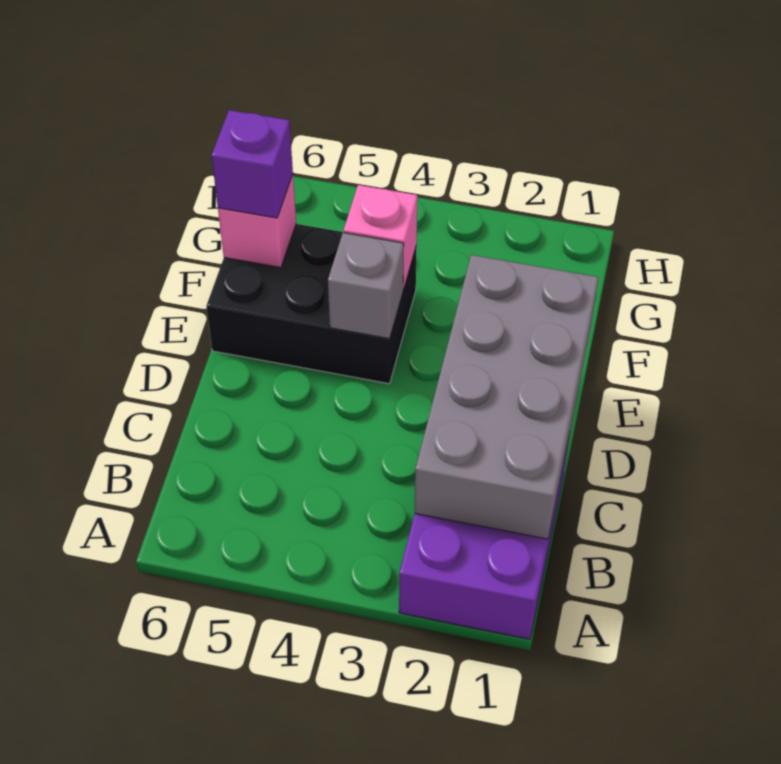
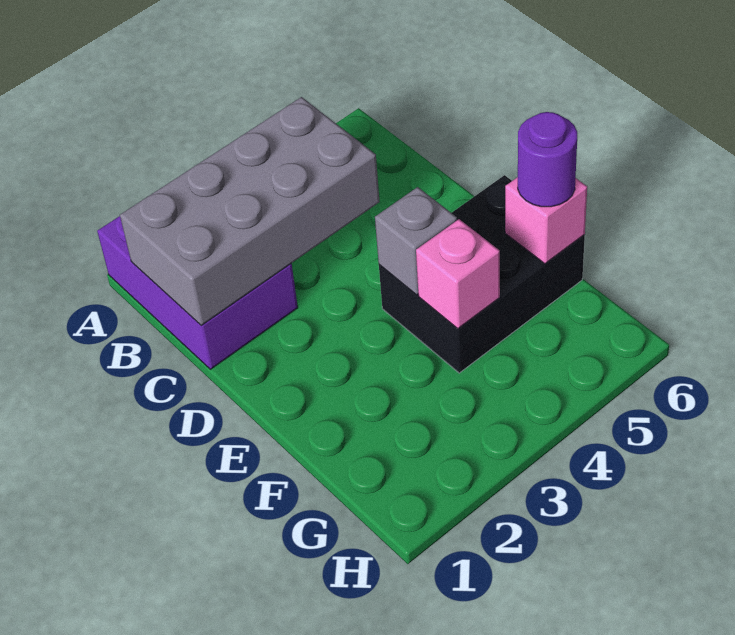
grey 2x4 brick [415,255,598,539] -> grey 2x4 brick turned to [120,97,380,326]
purple 1x1 brick [212,110,293,218] -> purple 1x1 round brick [518,112,577,207]

